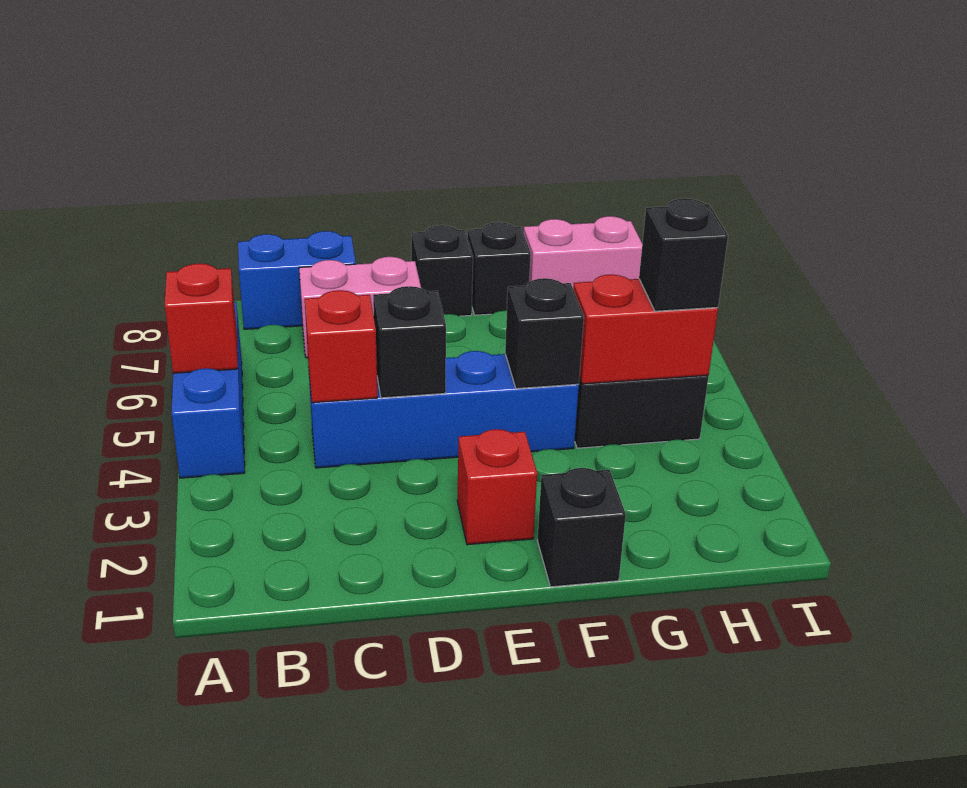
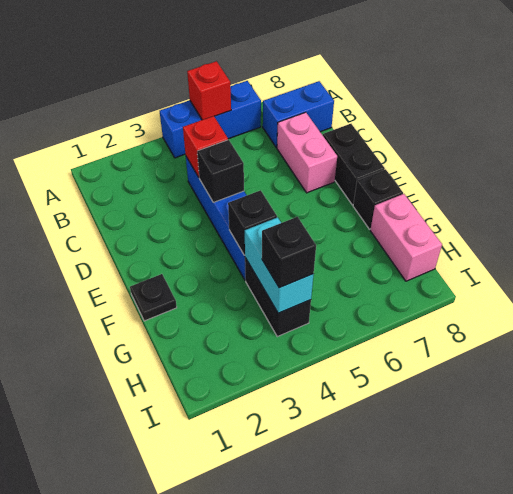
blue 1x2 brick [238,231,356,329] -> blue 1x2 brick turned to [263,81,334,148]
red 1x1 brick [457,429,537,545] -> none
black 1x1 brick [411,225,473,316] -> black 1x2 brick [323,124,385,205]
black 1x1 brick [537,468,626,587] -> black 1x1 plate [130,274,177,321]
red 1x2 brick [573,275,718,384] -> cyan 1x2 brick [245,217,314,313]

